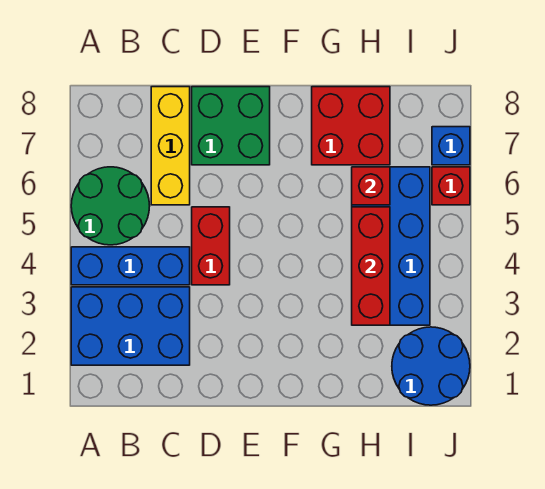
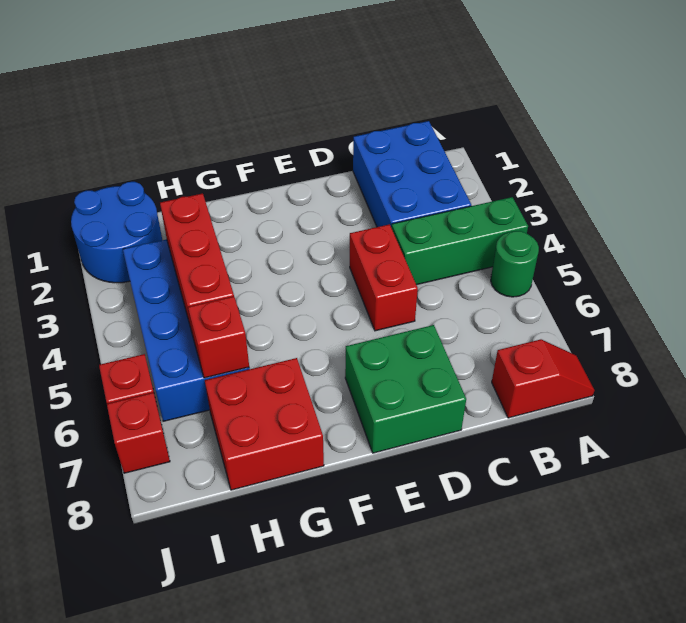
blue 2x3 brick [71,287,190,365] -> blue 2x3 brick turned to [353,121,471,228]
blue 1x3 brick [71,247,190,285] -> green 1x3 brick [392,197,528,285]
green 2x2 round brick [71,167,150,245] -> green 1x1 round brick [491,231,539,297]
none -> red 1x2 slope [492,339,595,418]
yellow 1x3 brick [151,87,190,205] -> none
blue 1x1 brick [432,127,470,165] -> red 1x1 brick [107,393,170,473]

